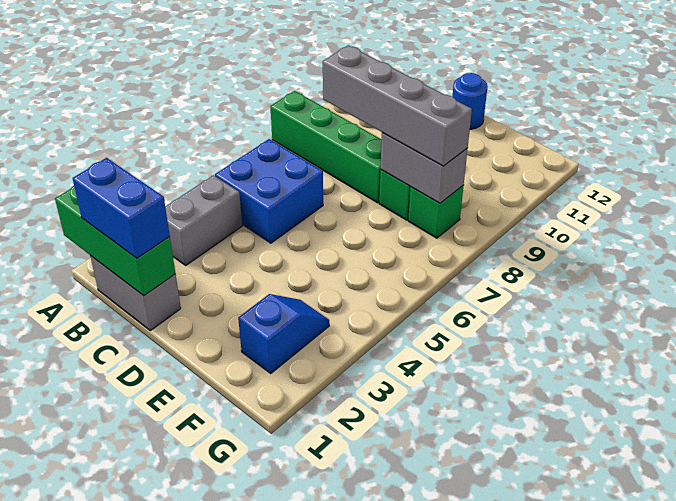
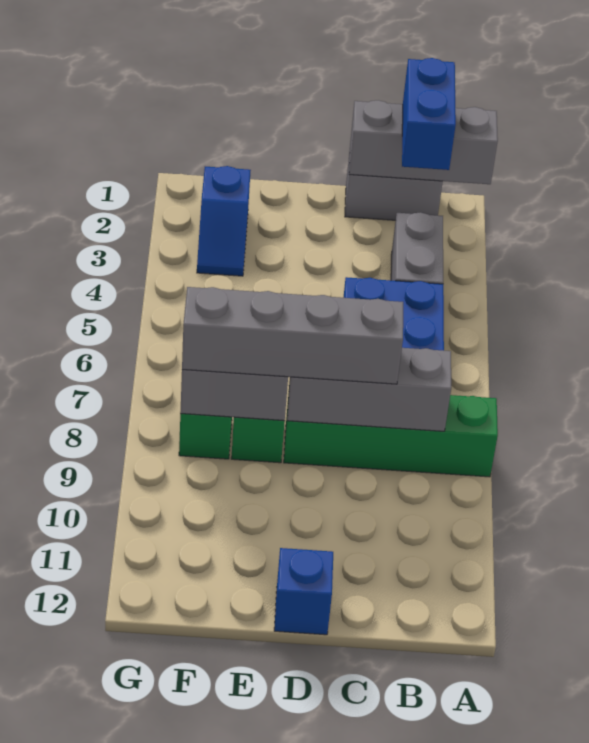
green 1x3 brick [55,186,175,296] -> grey 1x3 brick [349,100,498,184]
blue 1x2 brick [73,158,170,258] -> blue 1x2 brick turned to [402,58,456,170]
none -> grey 1x3 brick [287,348,451,431]
blue 1x1 round brick [452,73,488,129] -> blue 1x1 brick [274,548,333,635]

